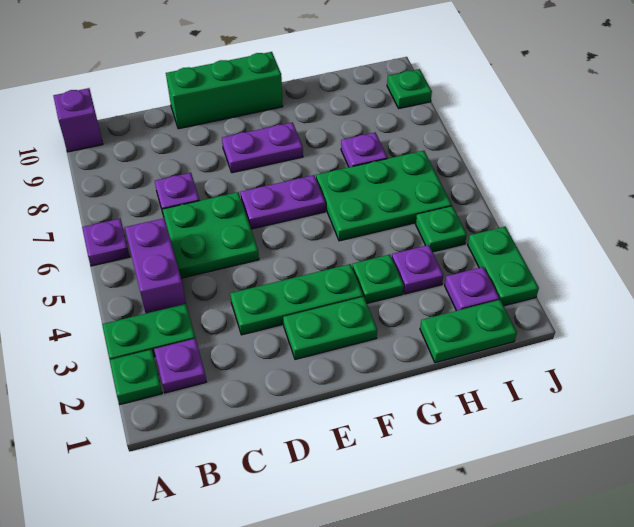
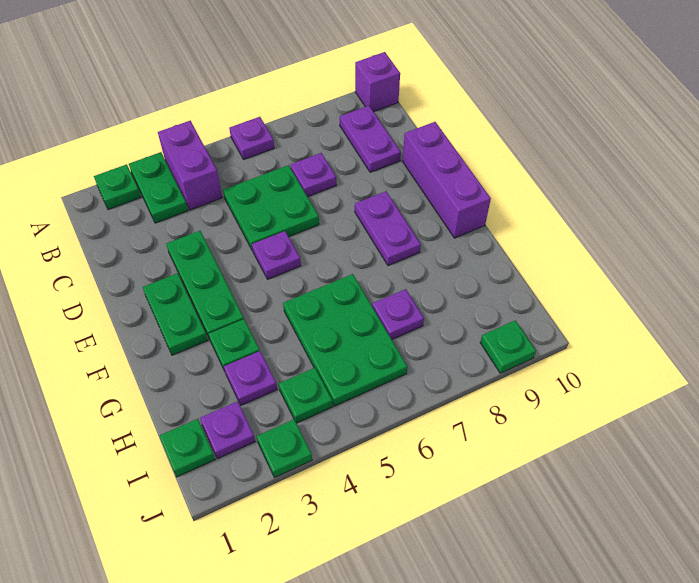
purple 1x1 plate [154,339,207,393] -> purple 1x1 plate moved to [252,231,301,279]
purple 1x2 brick [125,218,186,314] -> purple 1x2 brick turned to [158,121,222,210]
green 1x3 brick [166,52,283,129] -> purple 1x3 brick [402,122,491,238]
purple 1x2 plate [240,175,325,229] -> purple 1x2 plate moved to [340,106,401,172]
green 1x2 plate [420,300,517,363] -> green 1x1 plate [160,419,215,477]
green 1x2 plate [468,227,539,306] -> green 1x1 plate [257,420,312,478]

